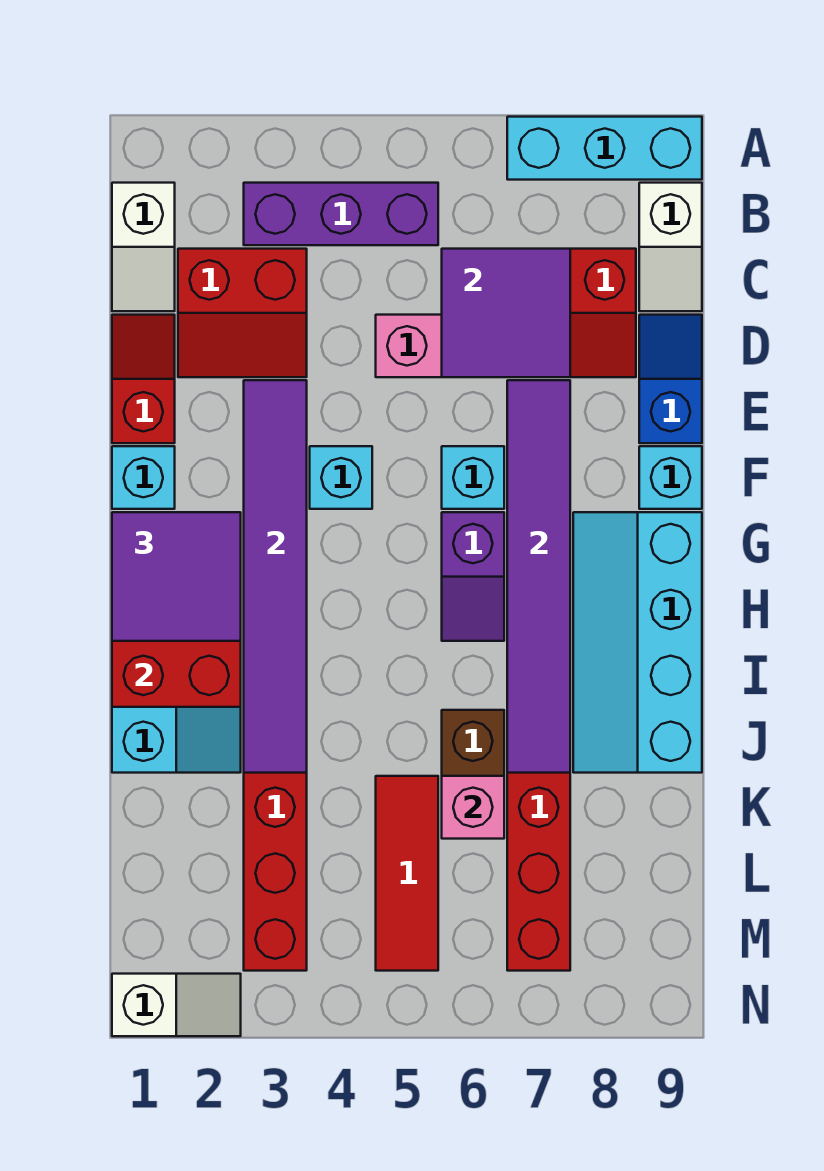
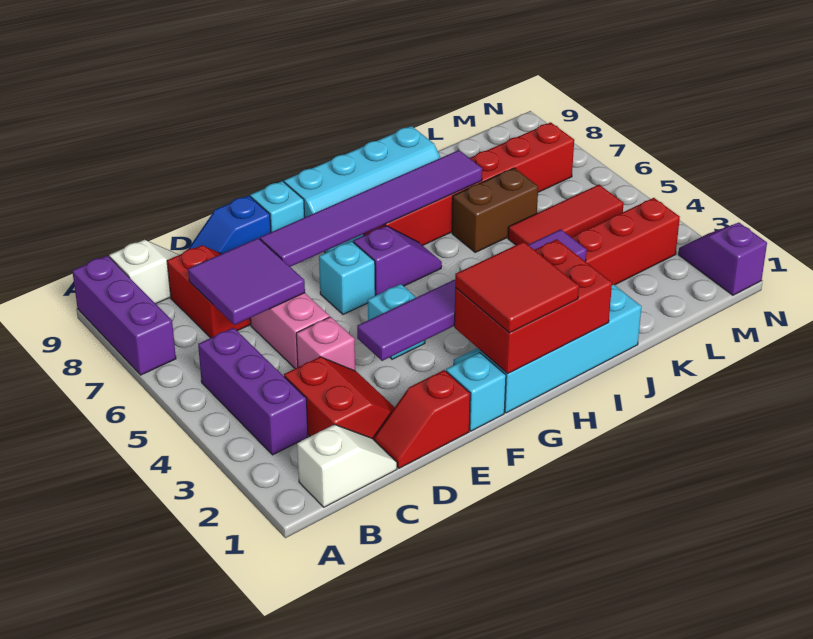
cyan 1x3 brick [507,117,702,180] -> purple 1x3 brick [72,255,176,375]
purple 2x2 tile [112,512,241,641] -> red 2x2 tile [455,242,579,333]
pink 1x1 brick [442,776,504,839] -> pink 1x1 brick moved to [296,317,355,371]
white 1x2 slope [112,974,241,1036] -> purple 1x2 slope [678,223,767,295]

